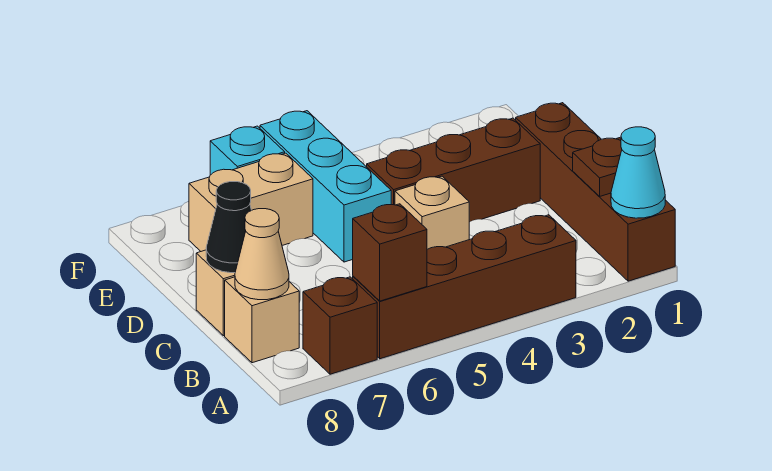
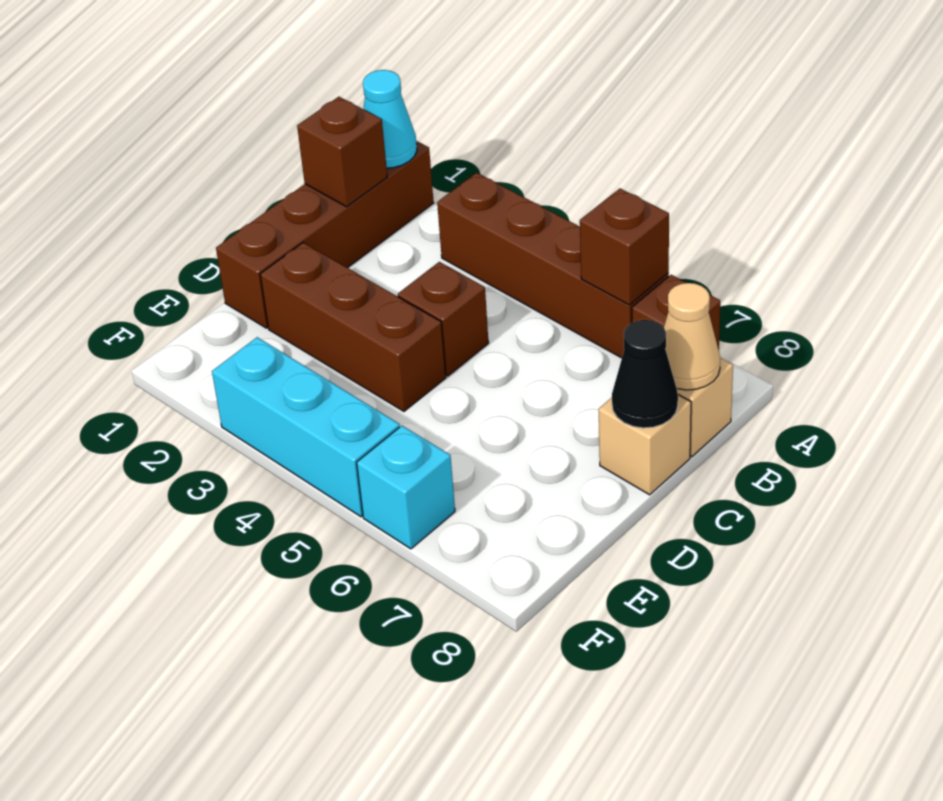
brown 1x1 plate [573,138,622,197] -> brown 1x1 brick [297,97,387,207]
tan 1x1 brick [395,176,469,249] -> brown 1x1 brick [398,262,489,376]
cyan 1x3 brick [260,111,391,262] -> cyan 1x3 brick turned to [212,337,400,517]
tan 1x2 brick [189,153,313,251] -> none

